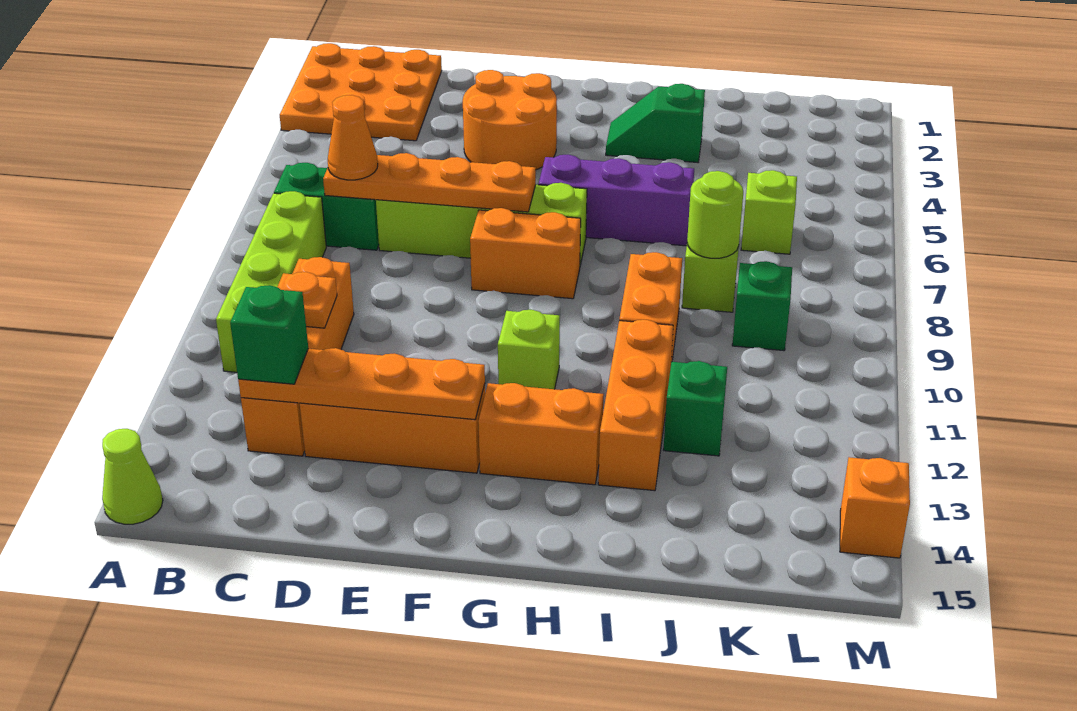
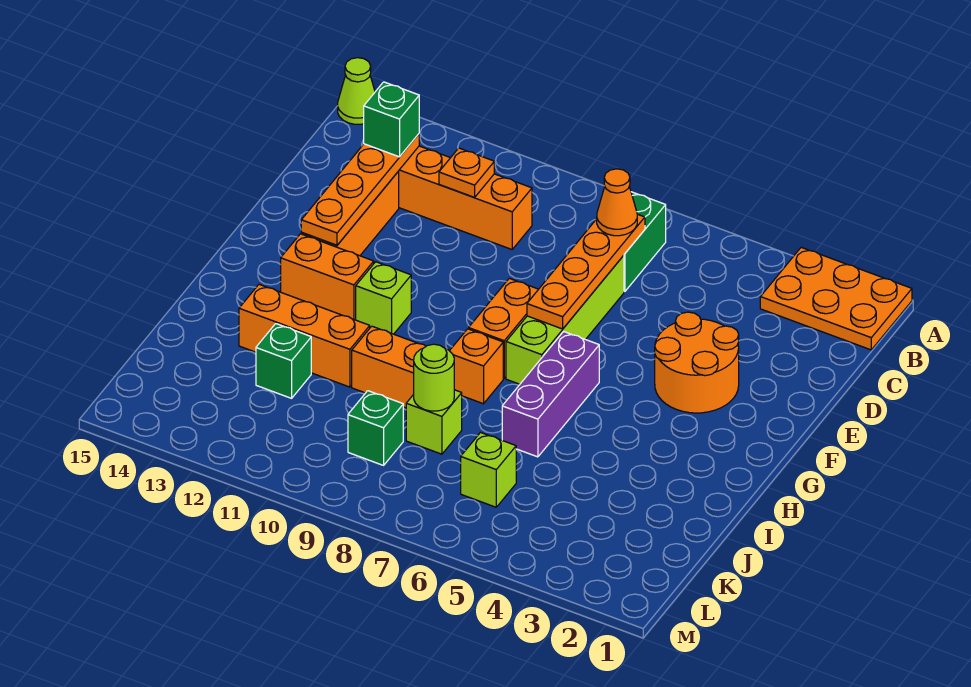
orange 3x3 plate [280,43,442,141] -> orange 2x3 plate [760,247,912,350]
lime 1x4 brick [216,191,326,372] -> none
orange 1x2 brick [478,383,604,485] -> orange 1x2 brick turned to [281,234,374,320]
green 1x2 slope [606,84,705,162] -> none
orange 1x1 brick [840,457,910,558] -> orange 1x1 brick moved to [450,329,503,404]

